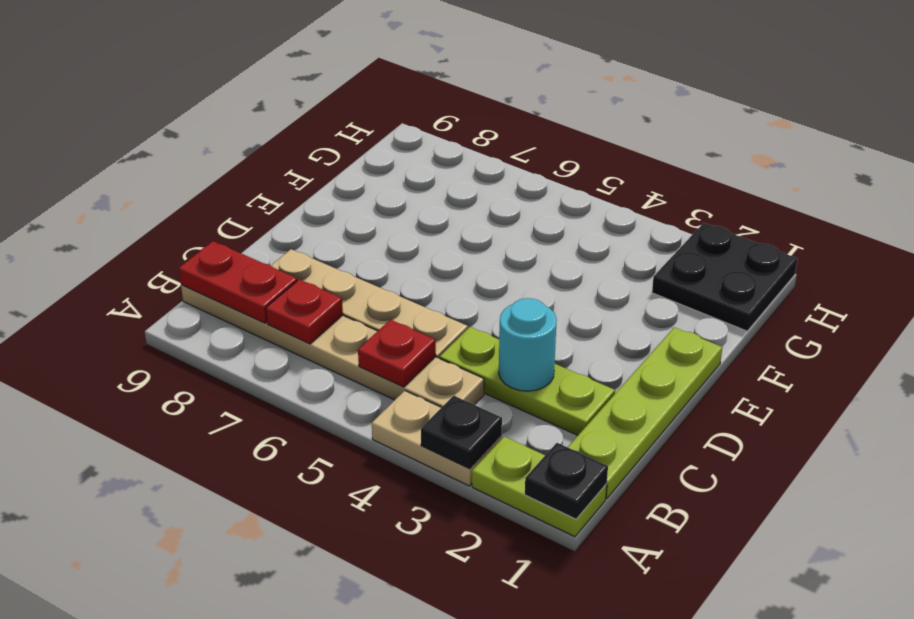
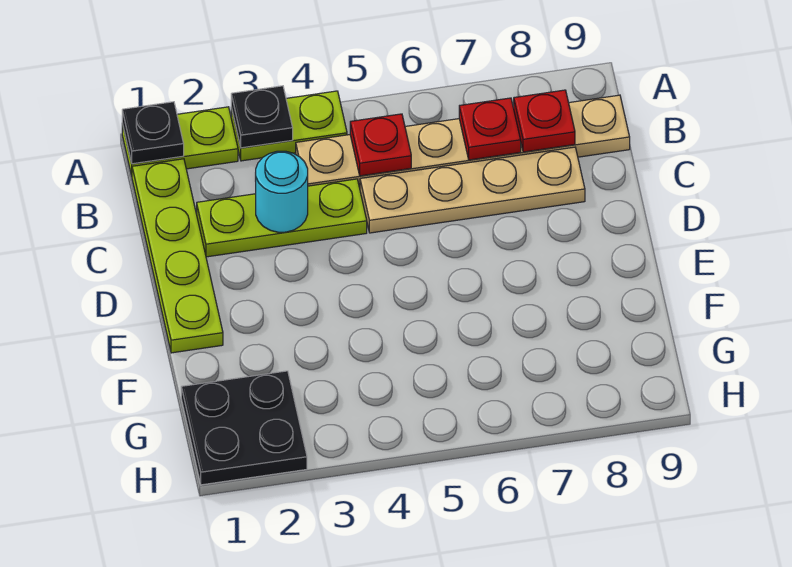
tan 1x2 plate [372,391,502,486] -> lime 1x2 plate [231,91,347,161]
red 1x2 plate [179,241,297,323] -> red 1x1 plate [514,90,575,152]

